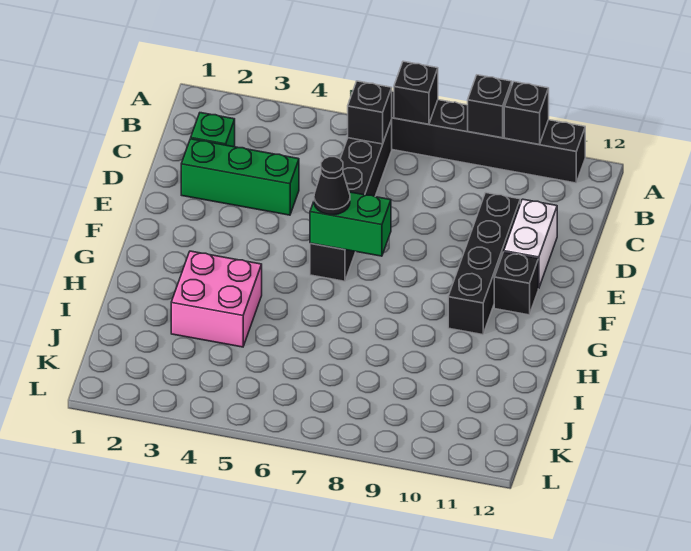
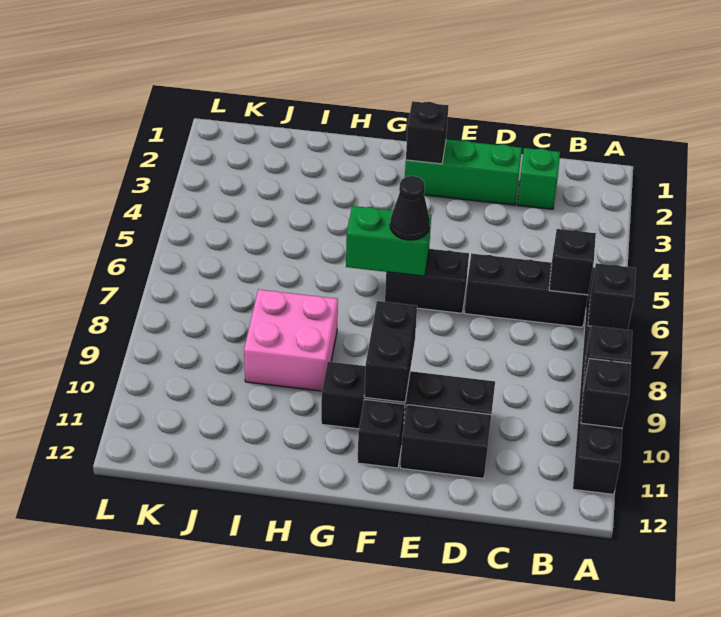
green 1x3 brick [181,139,299,215] -> green 1x3 brick turned to [405,139,522,205]
white 1x2 brick [504,199,557,289] -> black 1x2 brick [400,405,491,479]
none -> black 1x1 brick [406,101,448,164]
green 1x2 brick [310,192,391,256] -> green 1x2 brick turned to [346,206,431,276]
none -> black 1x2 brick [364,301,417,402]
pink 2x2 brick [171,251,262,347] -> pink 2x2 brick moved to [244,289,338,391]

